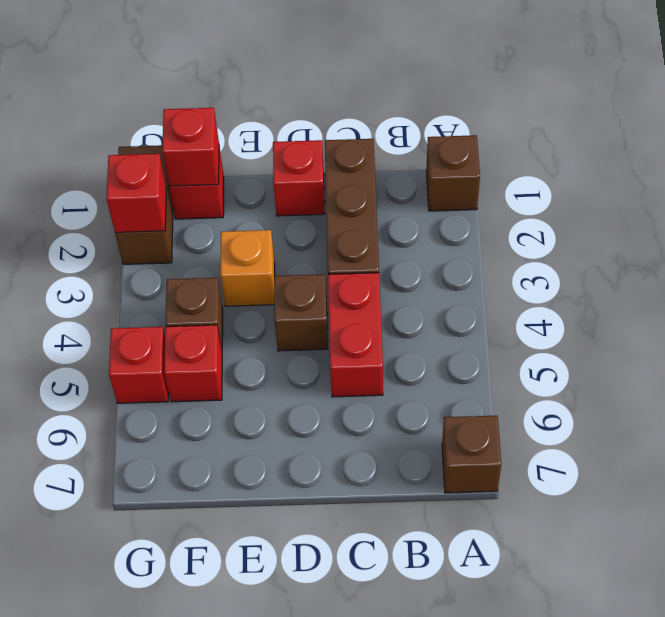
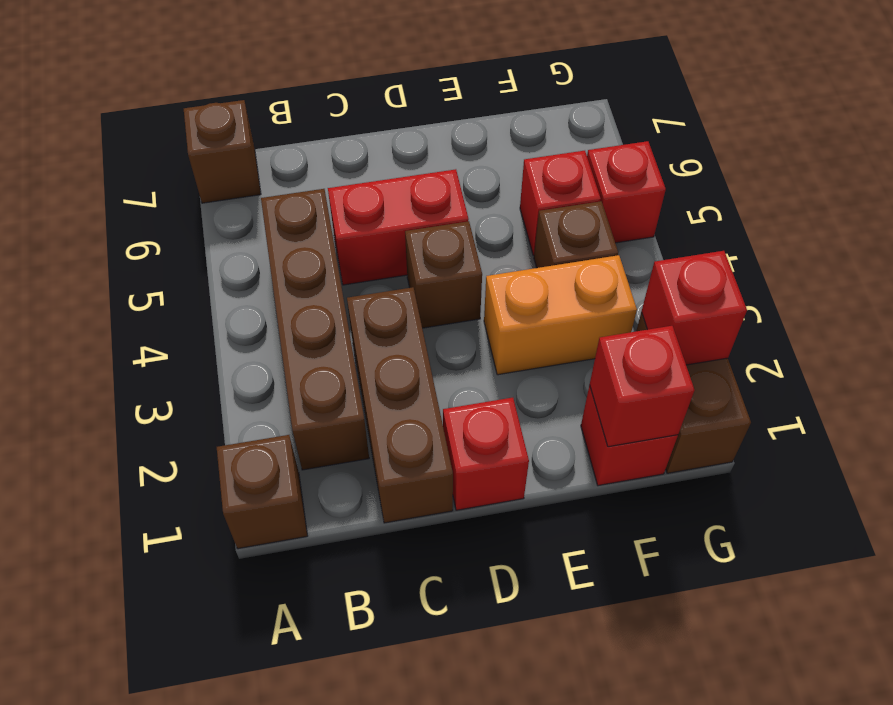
none -> brown 1x4 brick [261,189,369,470]
red 1x2 brick [328,273,383,397] -> red 1x2 brick turned to [328,169,469,285]
orange 1x1 brick [220,230,275,306] -> orange 1x2 brick [484,255,637,375]

